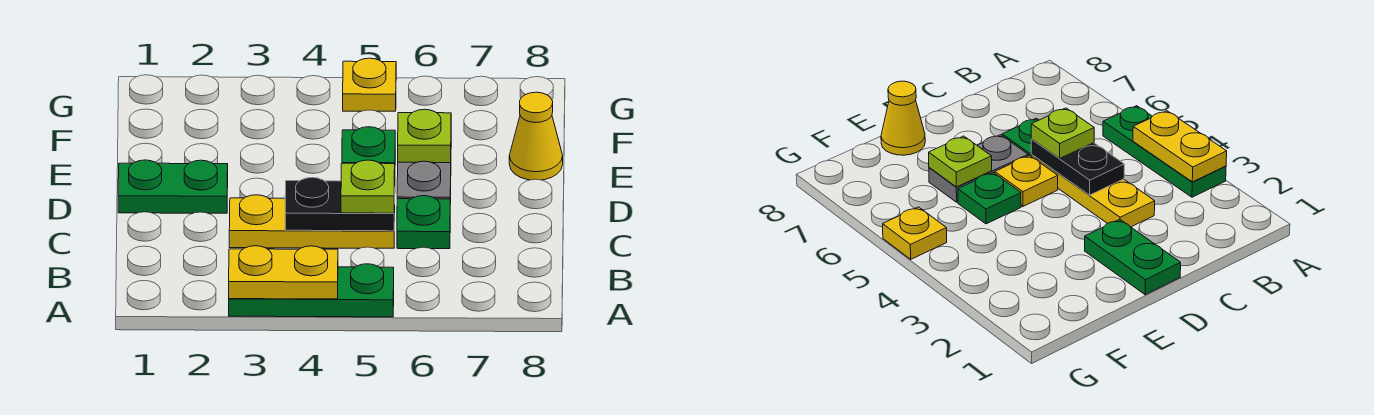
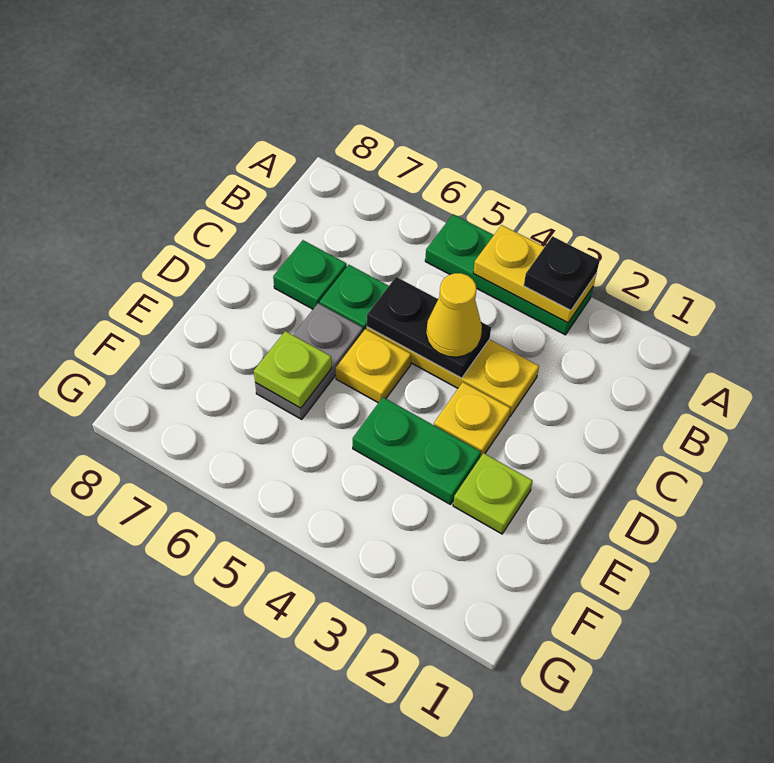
none -> black 1x1 plate [524,236,600,310]
lime 1x1 plate [341,160,395,213] -> lime 1x1 plate moved to [453,453,533,534]
green 1x2 plate [118,160,228,213] -> green 1x2 plate moved to [353,397,481,505]
green 1x1 plate [342,127,395,164] -> green 1x1 plate moved to [273,240,347,309]
yellow 1x1 cone [509,92,563,180] -> yellow 1x1 cone moved to [426,273,482,357]
yellow 1x1 plate [343,58,396,111] -> yellow 1x1 plate moved to [434,382,510,457]

